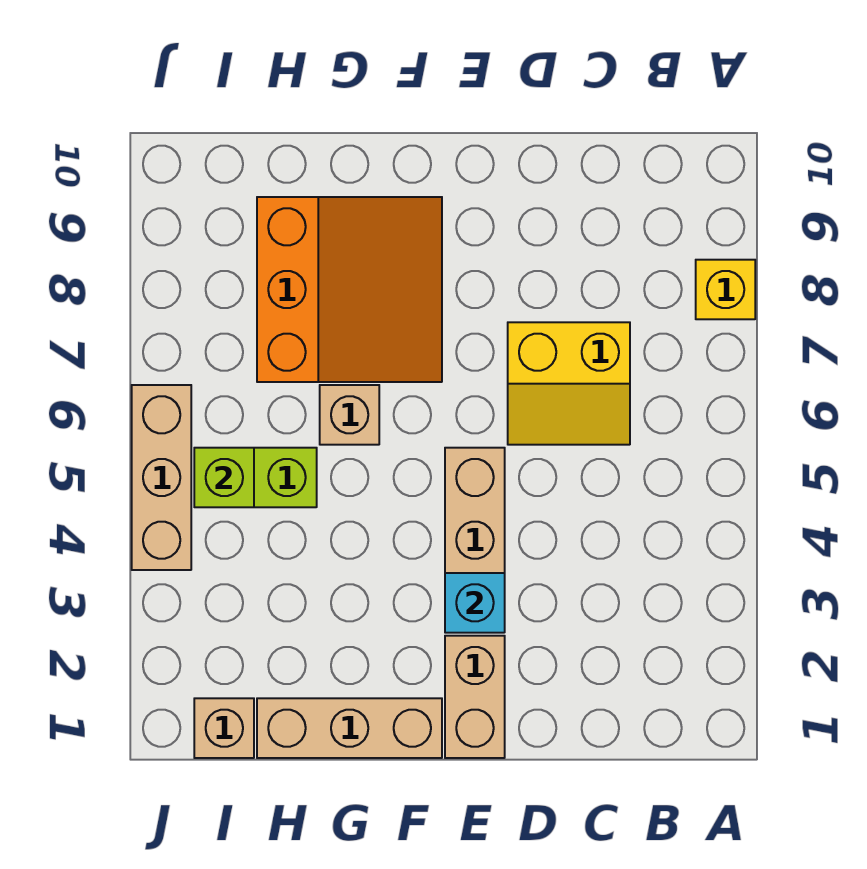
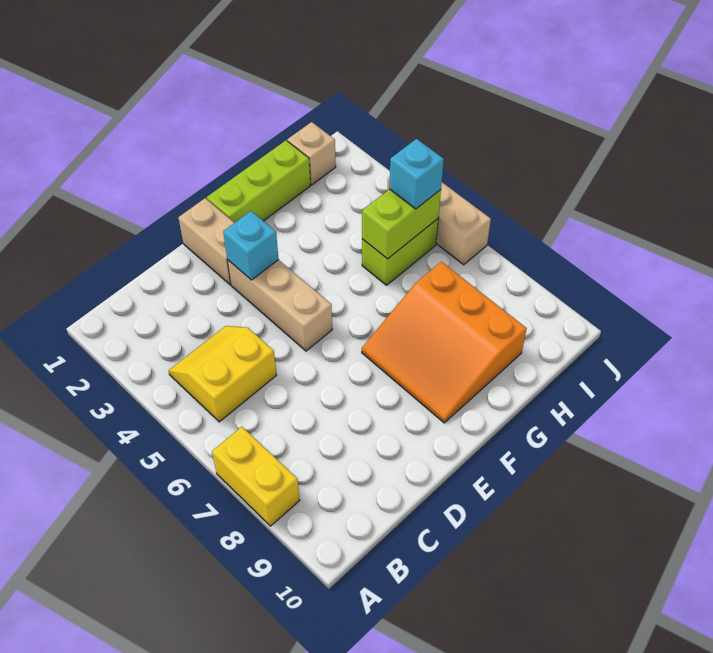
yellow 1x1 brick [696,260,755,319] -> yellow 1x2 brick [212,427,300,526]
yellow 2x2 slope [508,322,630,445] -> yellow 2x2 slope moved to [169,326,276,422]
tan 1x3 brick [257,698,442,758] -> lime 1x3 brick [207,141,311,223]
tan 1x1 brick [320,385,379,445] -> none
lime 1x1 brick [194,448,254,507] -> lime 1x2 brick [362,189,441,259]
none -> cyan 1x1 brick [389,139,444,209]

